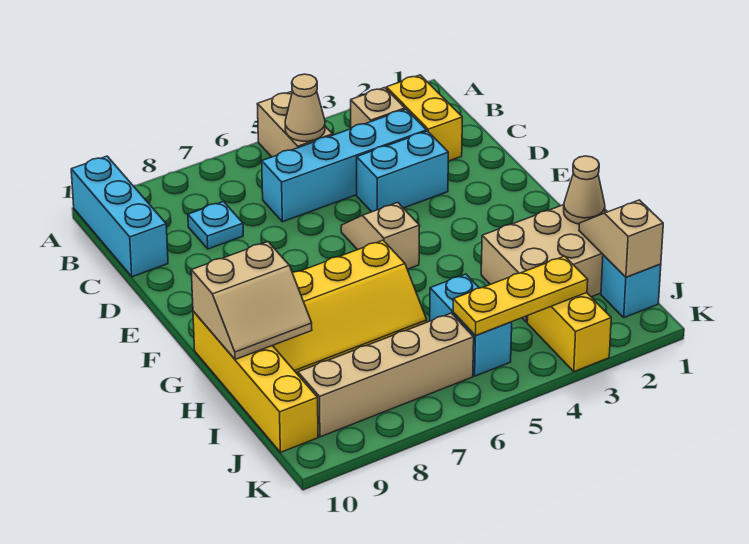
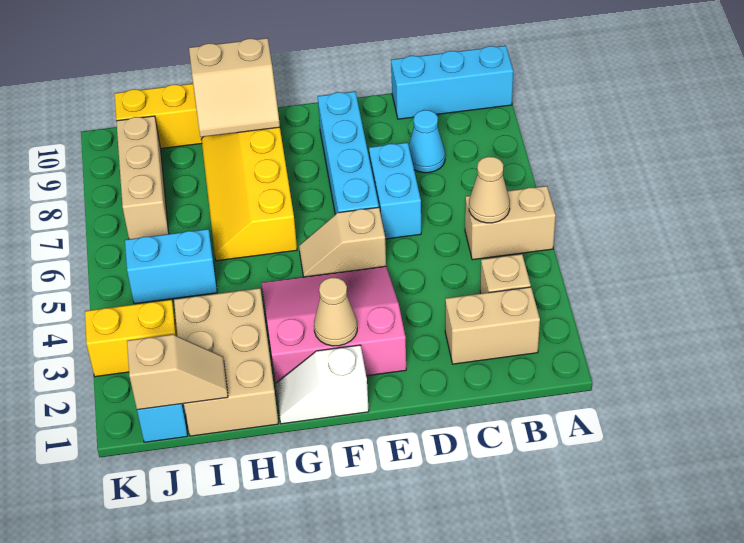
yellow 1x2 brick [386,75,462,161] -> tan 1x2 brick [445,287,540,364]
cyan 1x4 brick [262,109,427,222] -> cyan 1x4 brick moved to [318,91,379,214]
cyan 1x1 plate [188,202,243,249] -> cyan 1x1 cone [409,110,445,173]
cyan 1x2 brick [357,131,448,212] -> cyan 1x2 brick moved to [369,142,421,239]
none -> pink 3x3 slope [261,266,406,384]
tan 1x2 slope [341,203,420,269] -> tan 1x2 slope turned to [299,207,386,277]
none -> white 1x2 slope [275,345,369,424]
tan 2x2 slope [191,242,312,360] -> tan 2x2 slope turned to [189,38,280,137]
tan 1x1 cone [564,156,605,224] -> tan 1x1 cone moved to [314,278,357,346]
yellow 1x3 plate [453,256,588,336] -> none
tan 1x4 brick [298,313,474,437] -> tan 1x3 brick [116,116,169,239]

